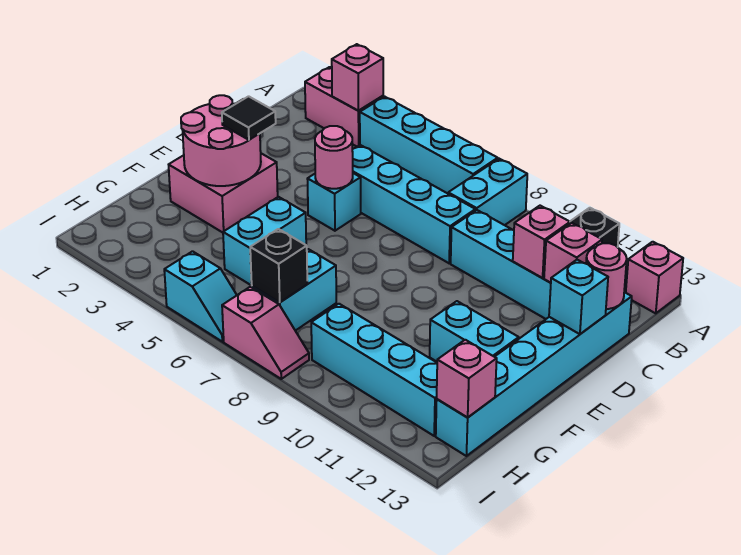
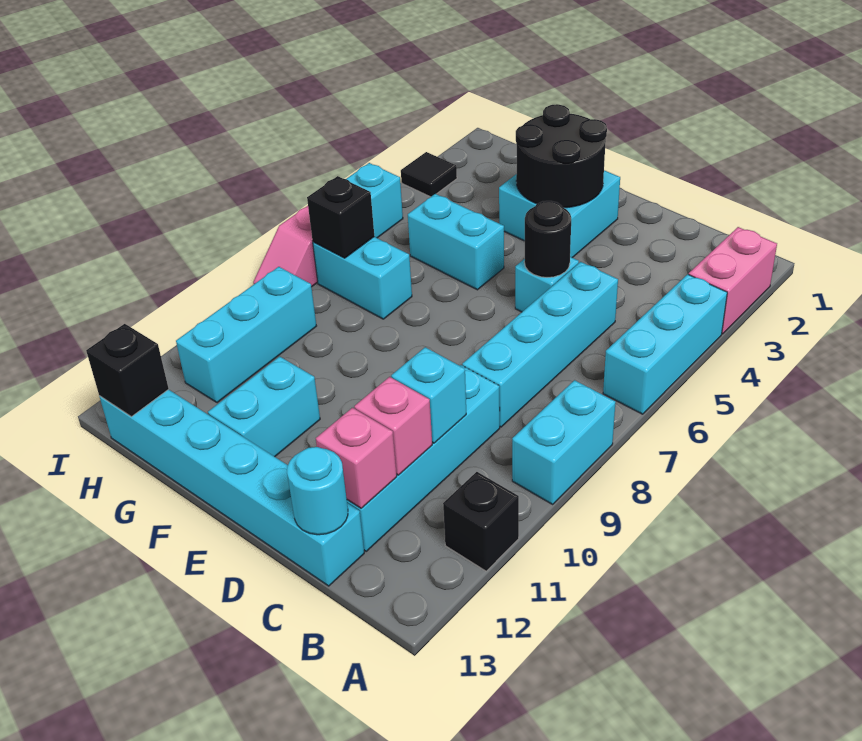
pink 1x1 brick [332,44,383,111] -> none
cyan 1x4 brick [360,97,498,193] -> cyan 1x3 brick [603,274,727,414]
cyan 1x2 brick [448,159,527,225] -> cyan 1x2 brick turned to [512,380,615,504]
pink 1x1 brick [626,242,683,313] -> none
pink 1x1 round brick [586,243,627,309] -> cyan 1x1 round brick [287,447,348,535]
pink 1x1 round brick [315,126,353,189] -> black 1x1 round brick [524,201,571,277]
cyan 1x1 brick [549,260,608,334] -> cyan 1x1 brick moved to [391,347,466,443]
pink 2x2 brick [169,153,278,233] -> cyan 2x2 brick [499,170,620,258]
pink 2x2 round brick [181,95,261,186] -> black 2x2 round brick [516,104,607,208]
black 1x1 tile [222,96,276,140] -> black 1x1 tile moved to [401,152,457,197]
cyan 1x4 brick [311,304,437,436] -> cyan 1x3 brick [176,267,316,403]
pink 1x1 brick [437,340,497,418] -> black 1x1 brick [86,324,169,417]

